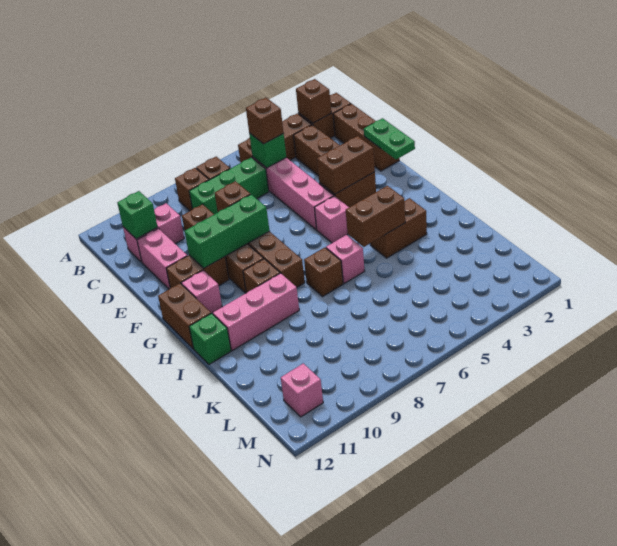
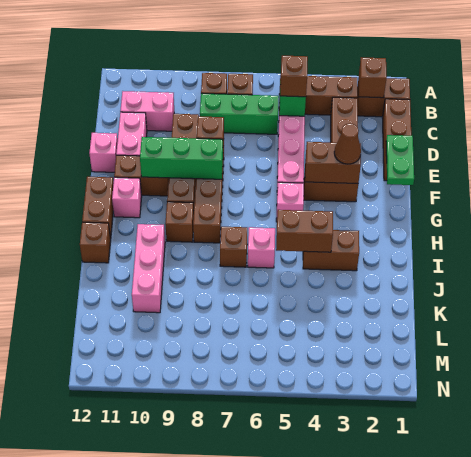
green 1x1 brick [117,191,157,239] -> none
none -> brown 1x1 cone [334,124,361,164]
pink 1x3 brick [213,273,299,350] -> pink 1x3 brick turned to [132,224,165,313]
green 1x1 brick [189,313,231,364] -> brown 1x1 brick [80,222,111,263]
pink 1x1 brick [281,363,323,417] -> pink 1x1 brick moved to [89,133,118,172]

